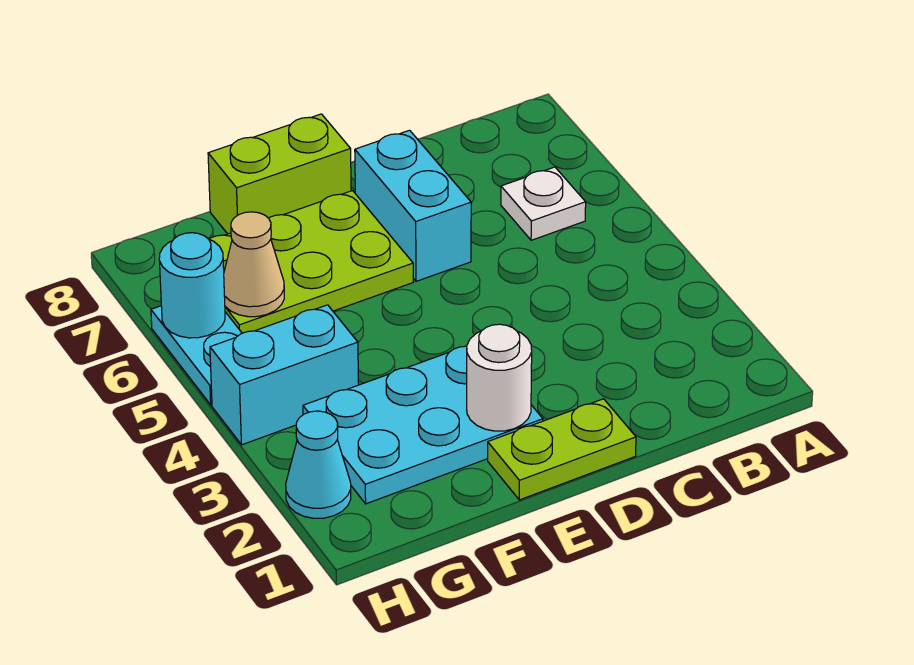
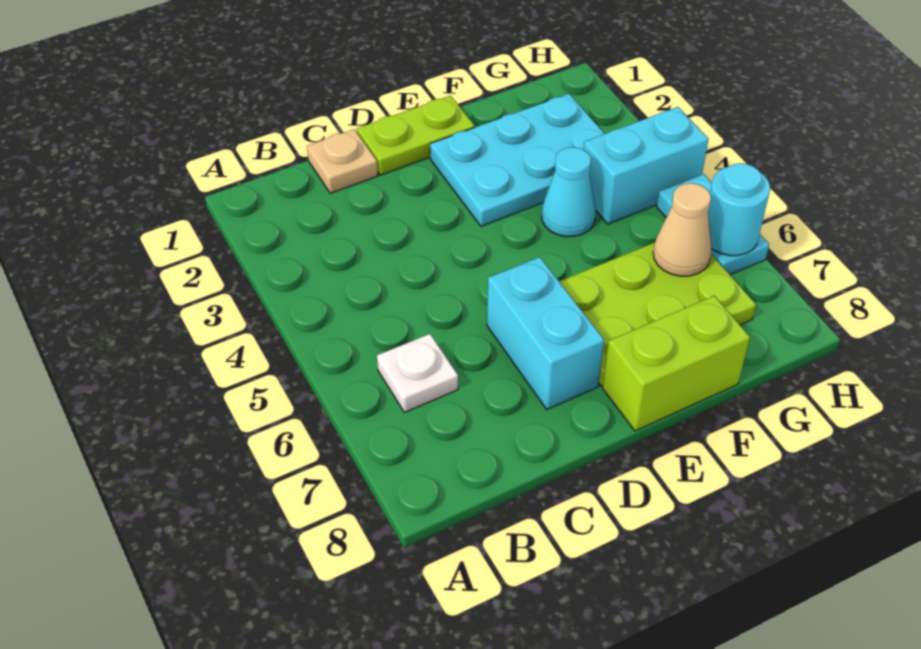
none -> tan 1x1 plate [307,129,378,193]
white 1x1 round brick [467,324,532,431] -> none
cyan 1x1 cone [286,411,351,518] -> cyan 1x1 cone moved to [542,147,596,237]

